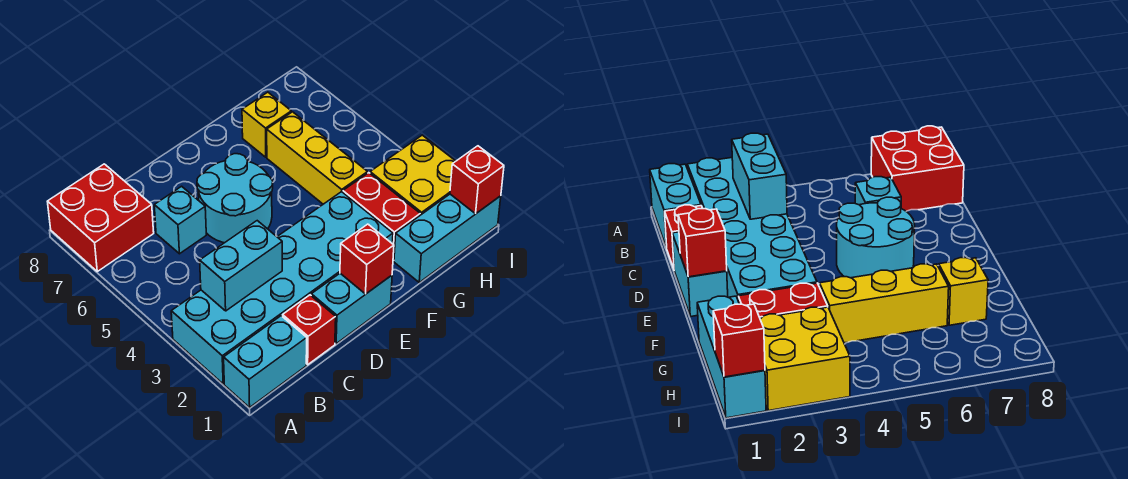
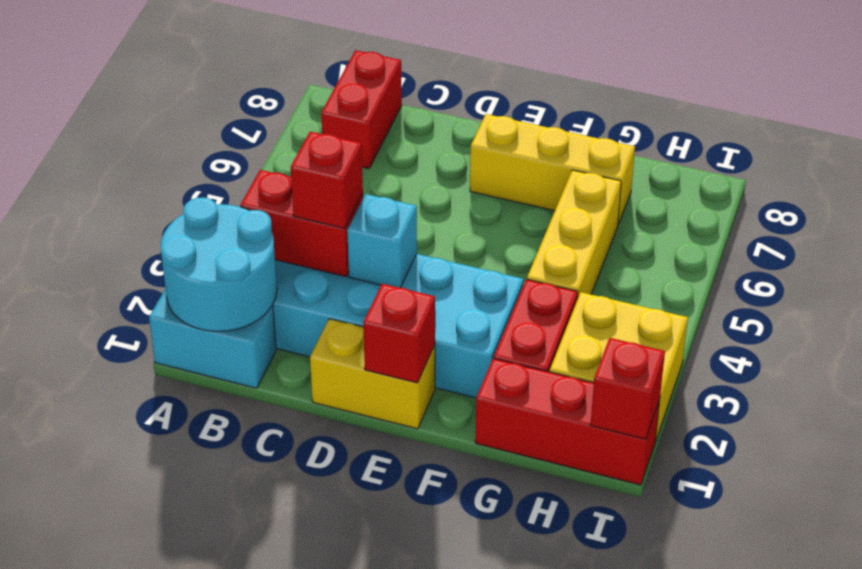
red 2x2 brick [47,164,154,271] -> red 1x2 brick [321,50,402,169]
cyan 1x2 brick [200,221,282,311] -> red 1x2 brick [240,170,363,277]
red 1x1 brick [283,295,336,365] -> red 1x1 brick moved to [291,132,363,228]
cyan 1x1 brick [154,186,206,254] -> cyan 1x1 brick moved to [347,194,417,288]
cyan 1x2 brick [311,273,392,344] -> yellow 1x2 brick [310,319,435,429]
cyan 2x2 round brick [197,154,273,243] -> cyan 2x2 round brick moved to [161,197,277,331]
cyan 1x3 brick [394,194,501,282] -> red 1x3 brick [475,358,660,485]
yellow 1x1 brick [242,92,291,157] -> yellow 1x3 brick [470,114,635,224]

